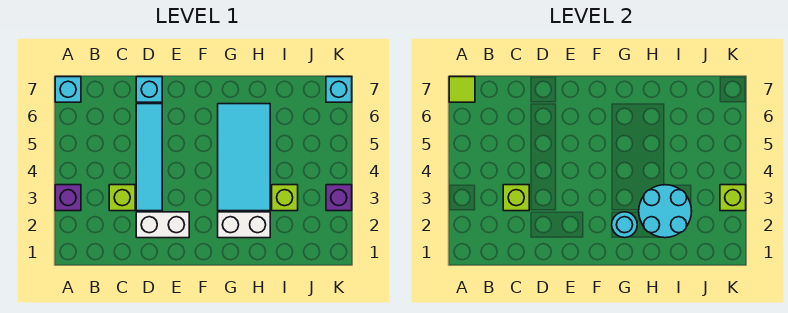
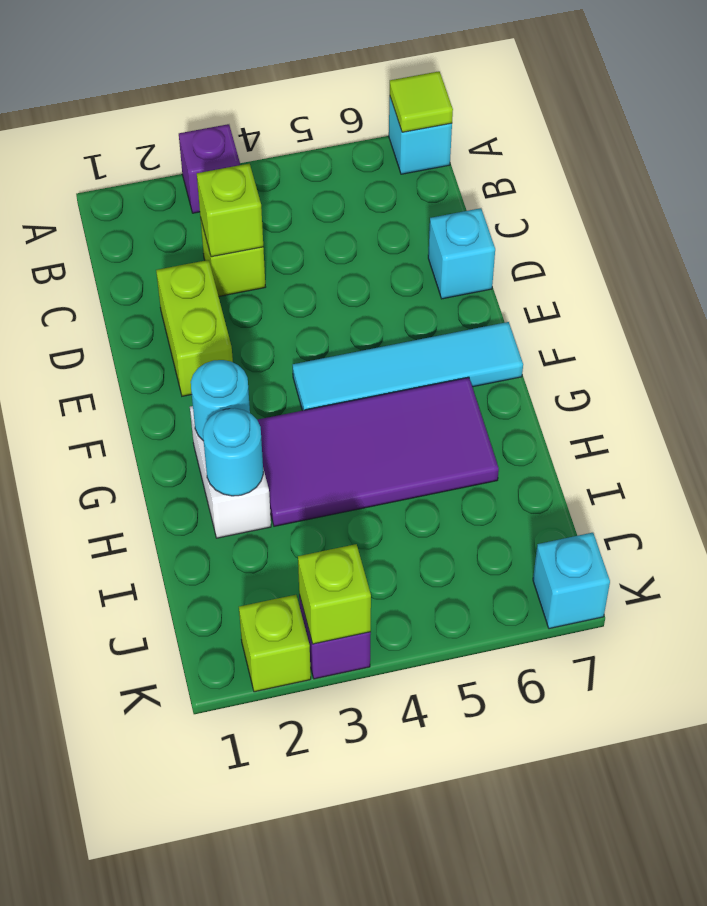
white 1x2 brick [136,212,189,238] -> lime 1x2 brick [156,260,233,396]
cyan 1x4 tile [136,104,162,211] -> cyan 1x4 tile moved to [293,322,523,411]
cyan 2x4 tile [218,104,270,211] -> purple 2x4 tile [258,378,499,526]
cyan 2x2 round brick [639,185,692,238] -> cyan 1x1 round brick [203,408,263,496]
lime 1x1 brick [272,185,298,211] -> lime 1x1 brick moved to [239,595,311,692]

